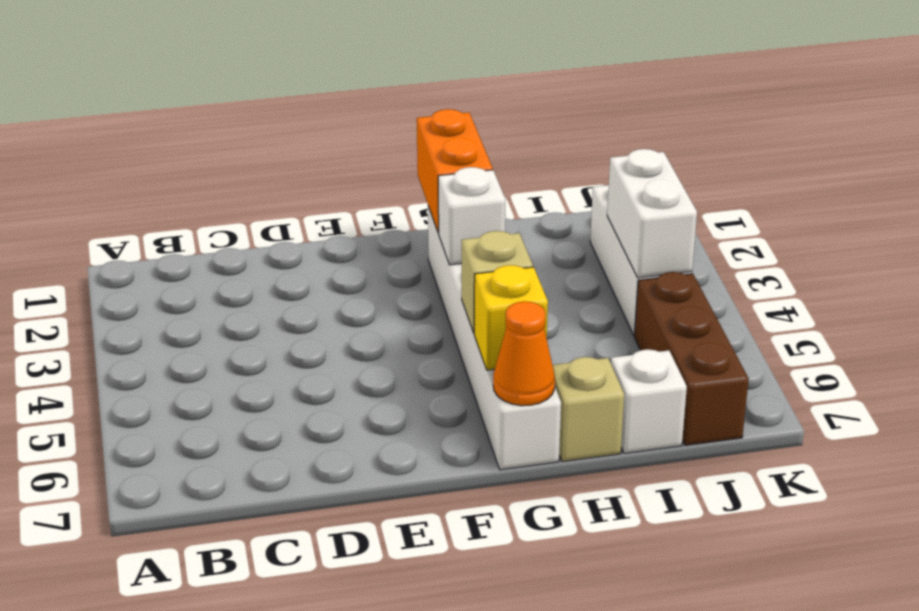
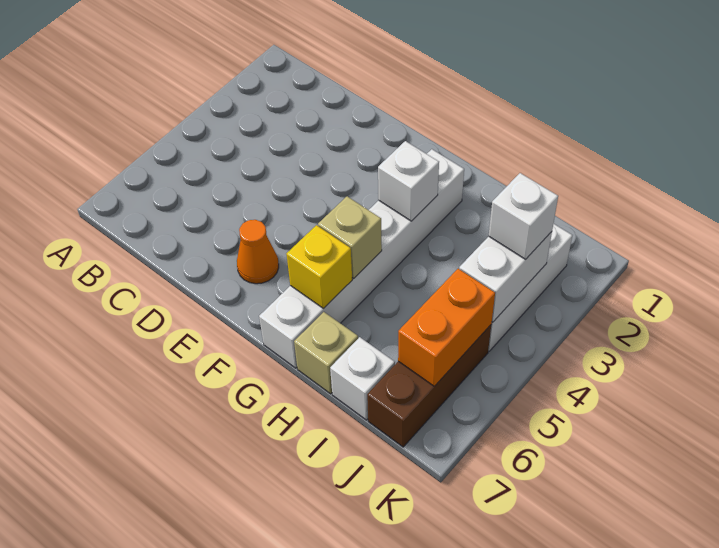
orange 1x2 brick [417,109,493,233] -> orange 1x2 brick moved to [398,269,495,386]
orange 1x1 cone [493,301,555,406] -> orange 1x1 cone moved to [237,220,279,284]
none -> white 1x1 brick [489,173,558,259]

